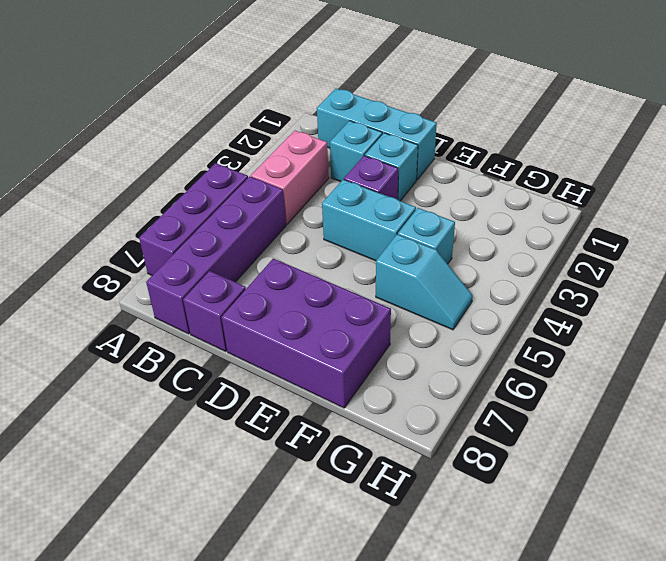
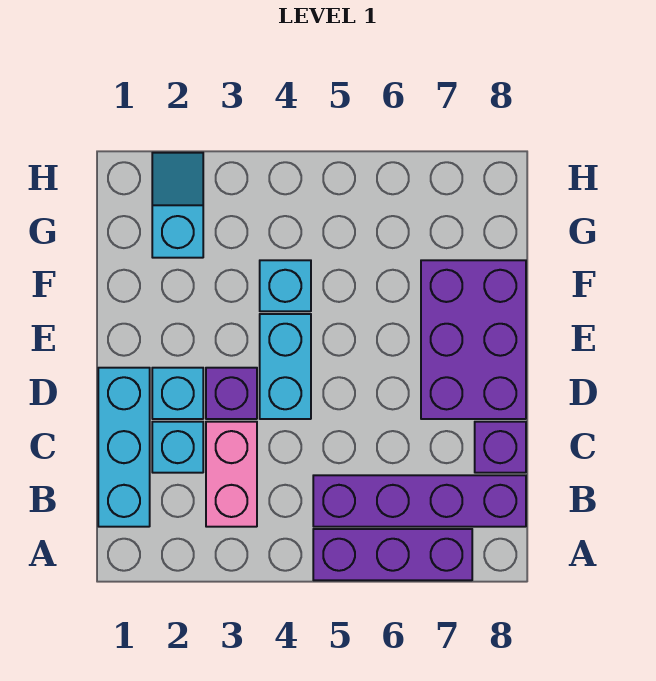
pink 1x2 brick [251,131,329,224] -> pink 1x2 brick turned to [206,422,257,527]
cyan 1x2 slope [376,234,473,330] -> cyan 1x2 slope moved to [152,153,203,258]

